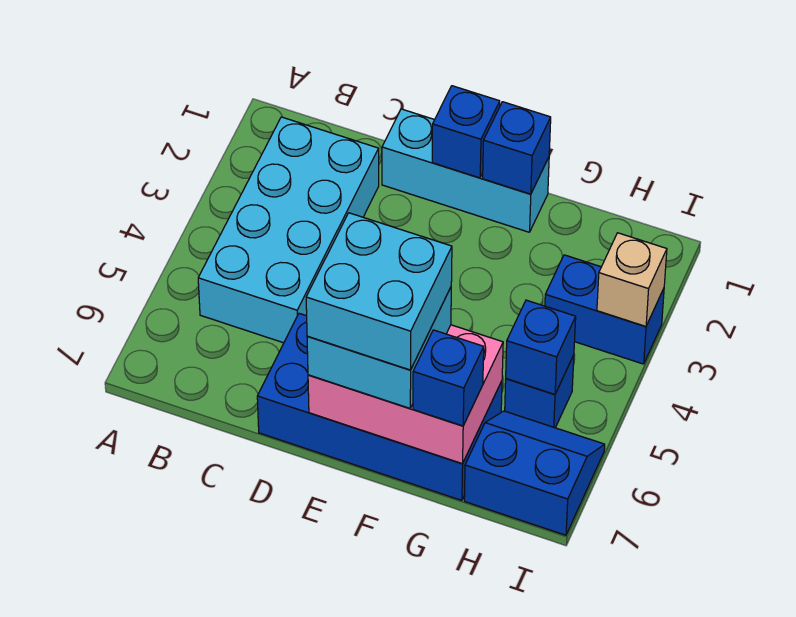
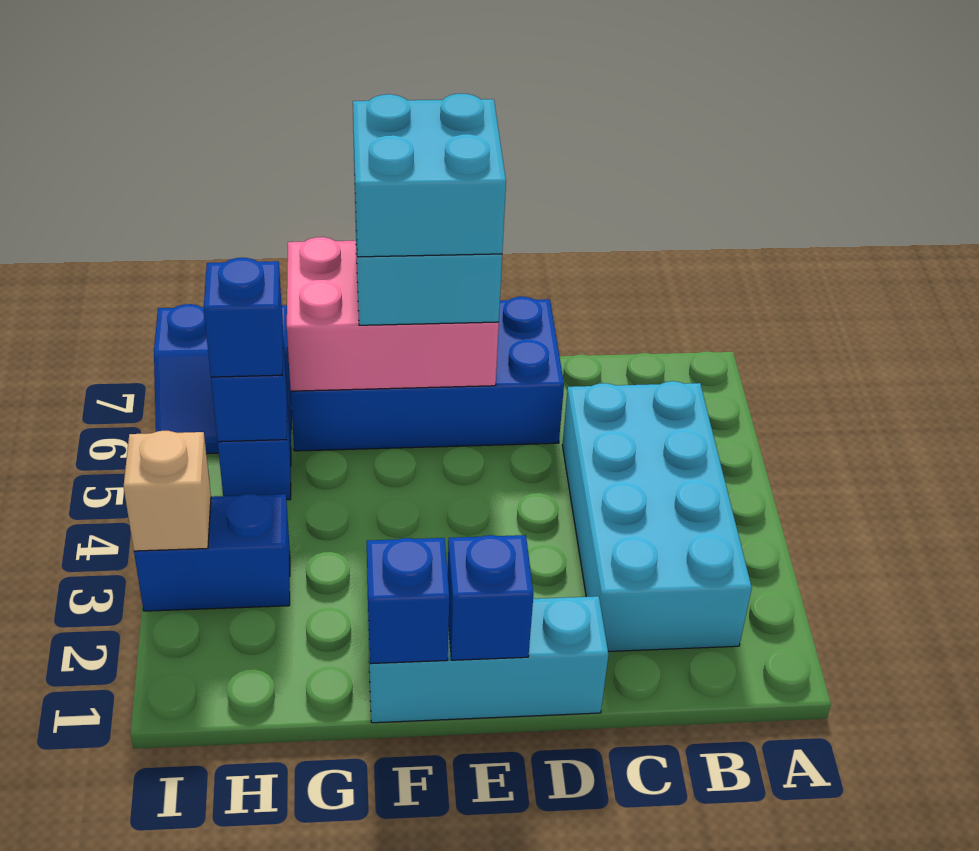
blue 1x1 brick [413,330,484,426] -> blue 1x1 brick moved to [204,258,283,377]

